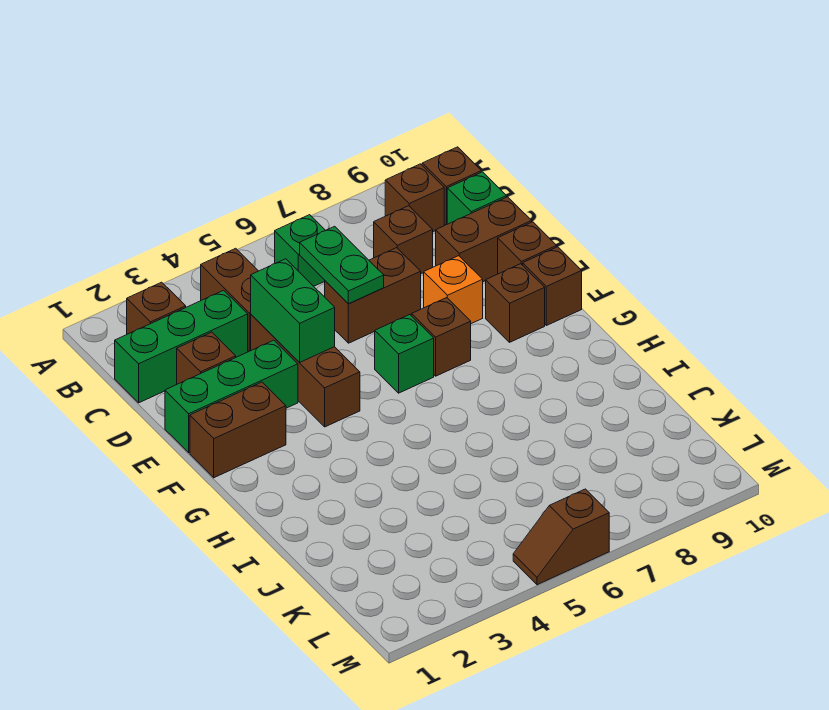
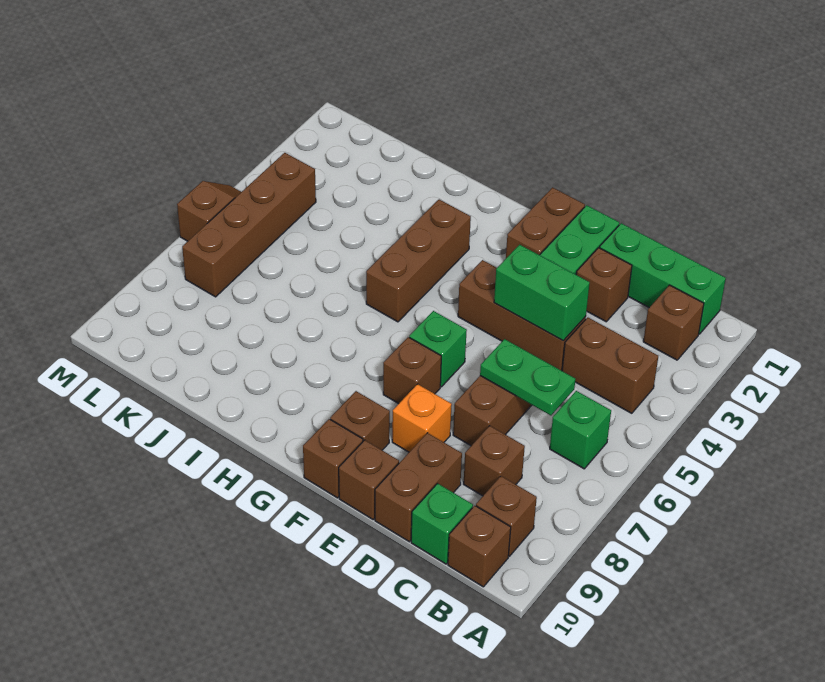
green 1x3 brick [115,290,248,403] -> green 1x3 brick turned to [600,223,726,334]
none -> brown 1x3 brick [366,199,471,322]
none -> brown 1x4 brick [182,153,316,297]

